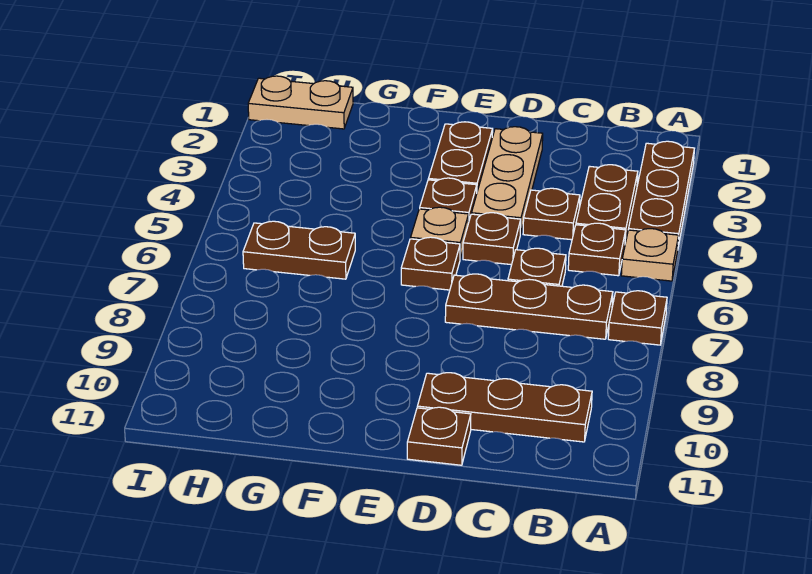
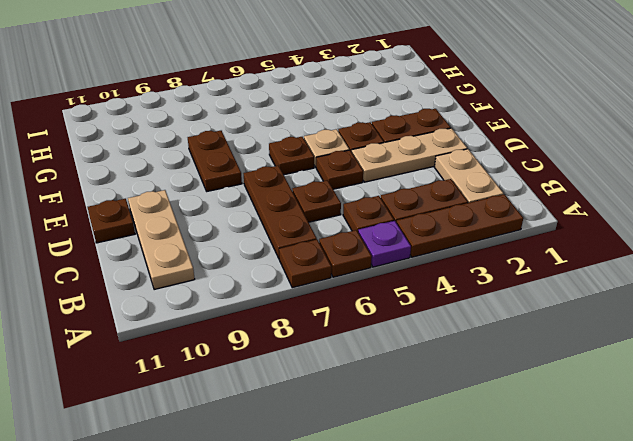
tan 1x1 plate [621,229,679,281] -> purple 1x1 plate [358,221,411,267]
brown 1x3 plate [417,373,592,442] -> tan 1x3 plate [128,190,195,290]
brown 1x1 plate [523,188,580,240] -> brown 1x1 plate moved to [319,230,372,277]
brown 1x2 plate [243,221,355,279] -> brown 1x2 plate moved to [188,131,242,191]
tan 1x2 plate [248,76,353,129] -> tan 1x2 plate moved to [435,149,503,203]

